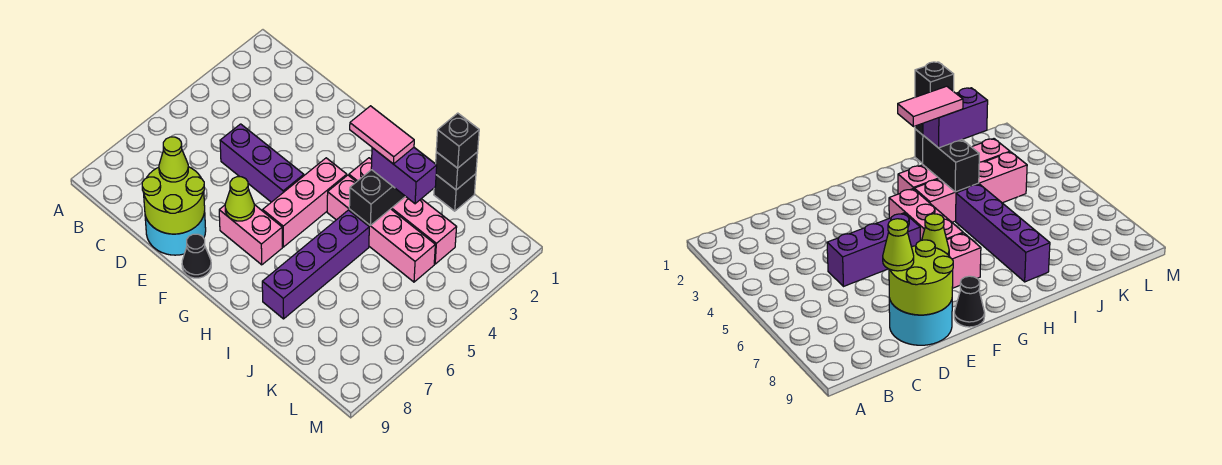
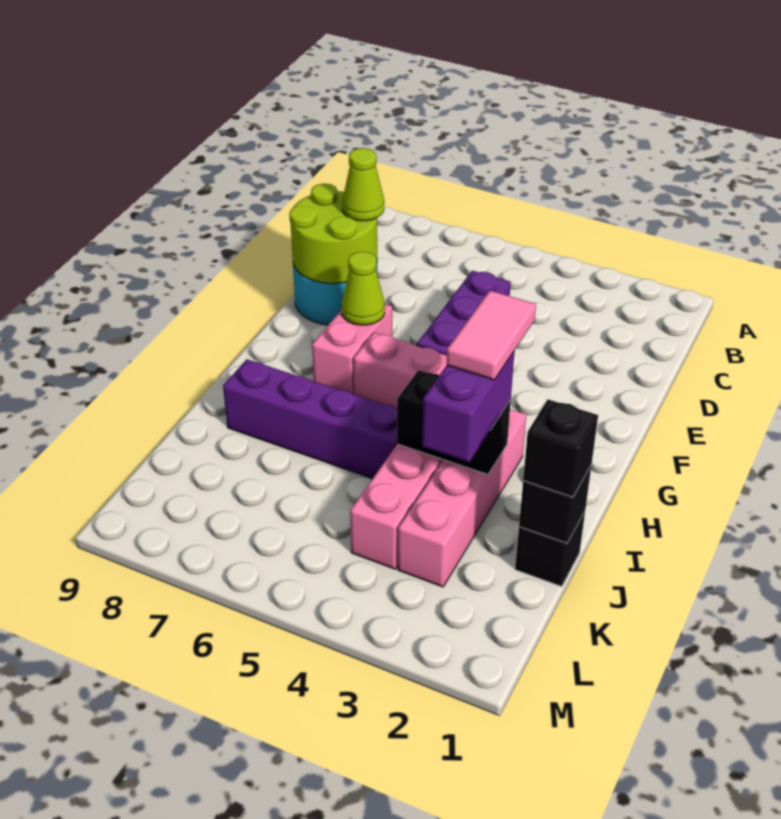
black 1x1 cone [182,234,211,278] -> none

